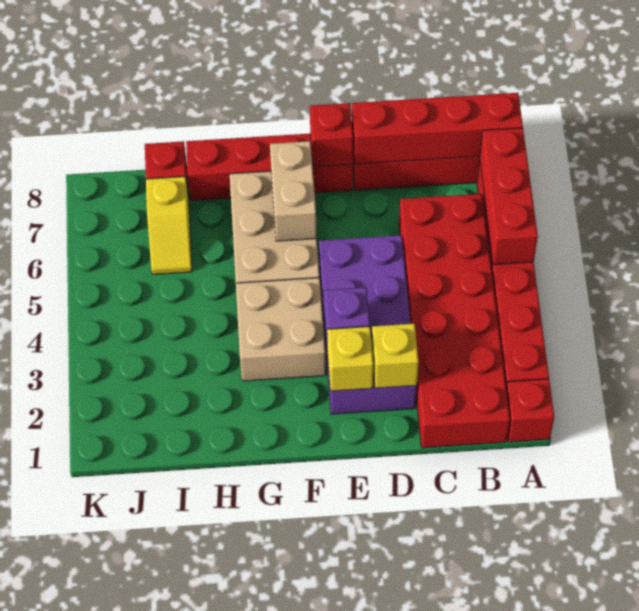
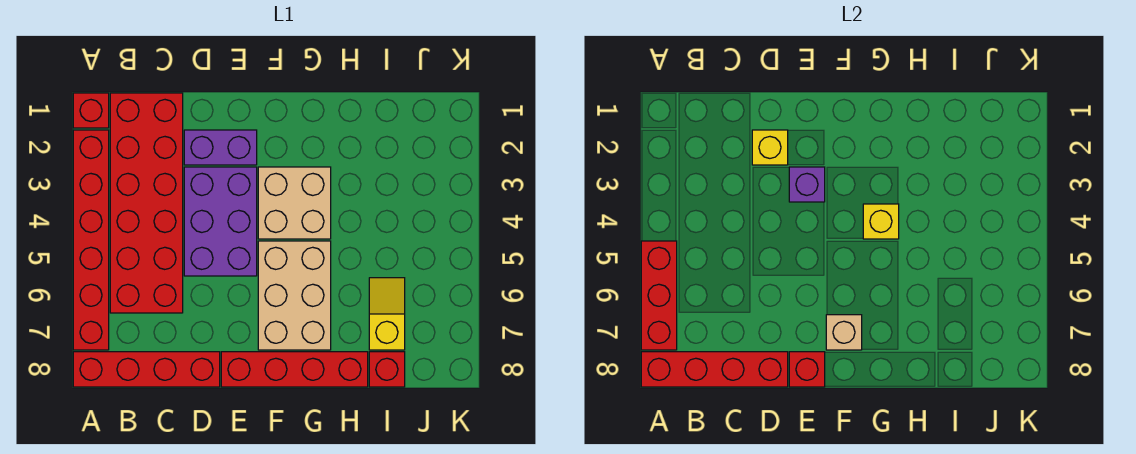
yellow 1x1 brick [327,326,373,391] -> yellow 1x1 brick moved to [863,204,899,239]
tan 1x2 brick [270,141,317,241] -> tan 1x1 brick [826,315,862,350]

